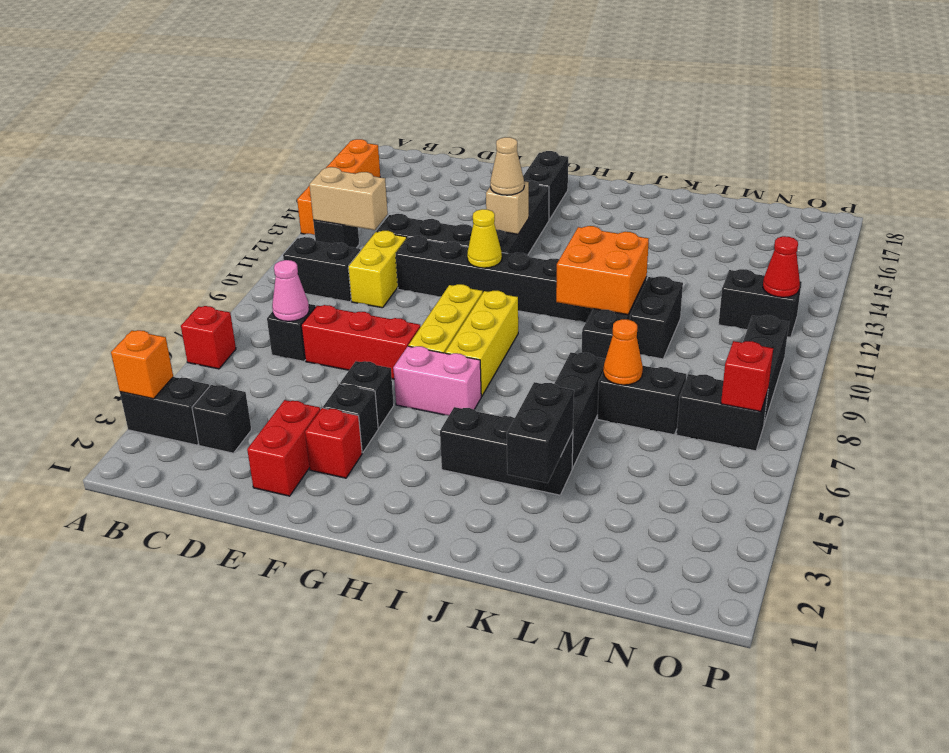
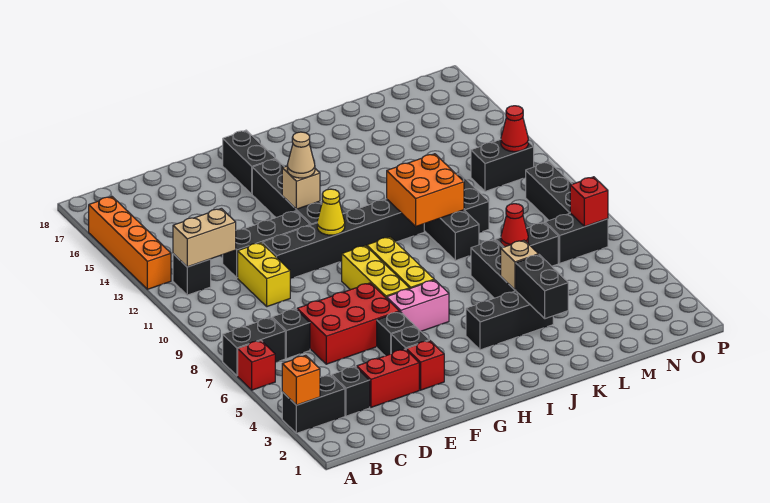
black 1x2 brick [283,237,361,302] -> black 1x2 brick moved to [223,318,285,376]
pink 1x1 cone [272,260,309,321] -> none
red 1x3 brick [301,305,421,379] -> red 2x3 brick [297,283,400,364]
red 1x2 brick [247,400,321,496] -> red 1x2 brick turned to [357,349,419,407]
none -> tan 1x1 brick [501,240,539,290]
orange 1x1 cone [603,319,643,385] -> red 1x1 cone [501,204,528,247]

